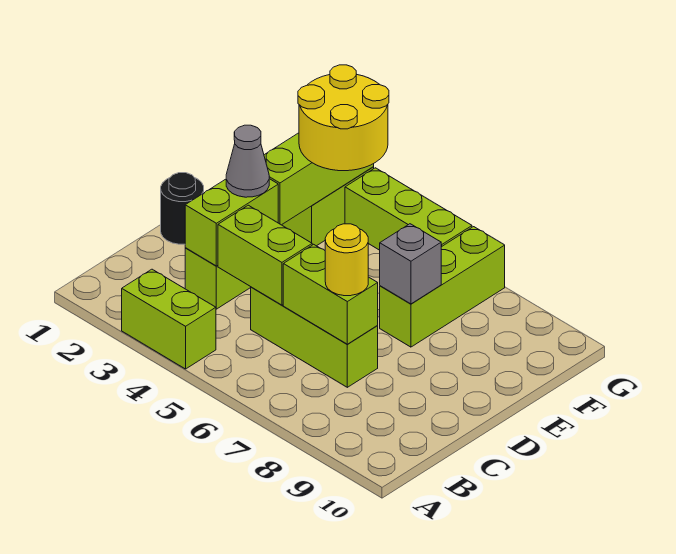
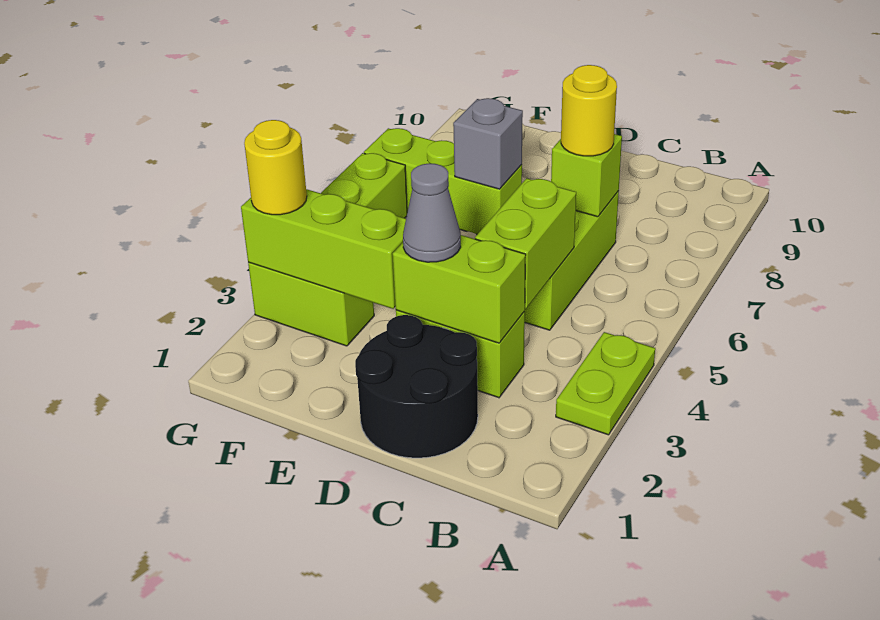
lime 1x2 brick [122,269,216,369] -> lime 1x2 plate [556,332,655,435]
lime 1x2 brick [283,244,378,344] -> lime 1x1 brick [551,134,622,217]
black 1x1 round brick [161,173,204,244] -> black 2x2 round brick [355,315,478,458]
yellow 2x2 round brick [298,65,389,171] -> yellow 1x1 round brick [244,120,307,215]

